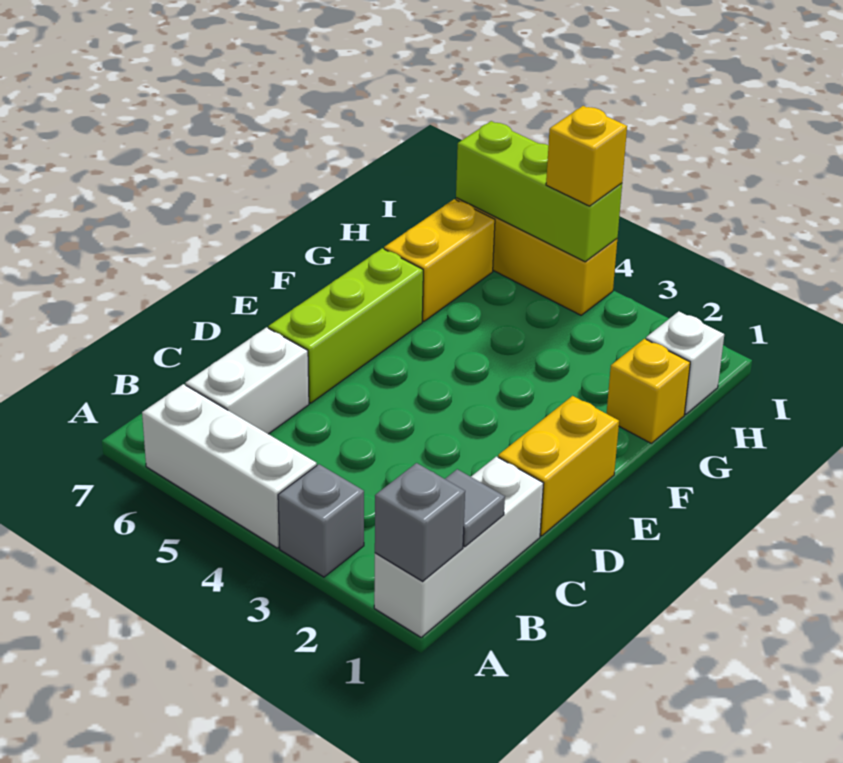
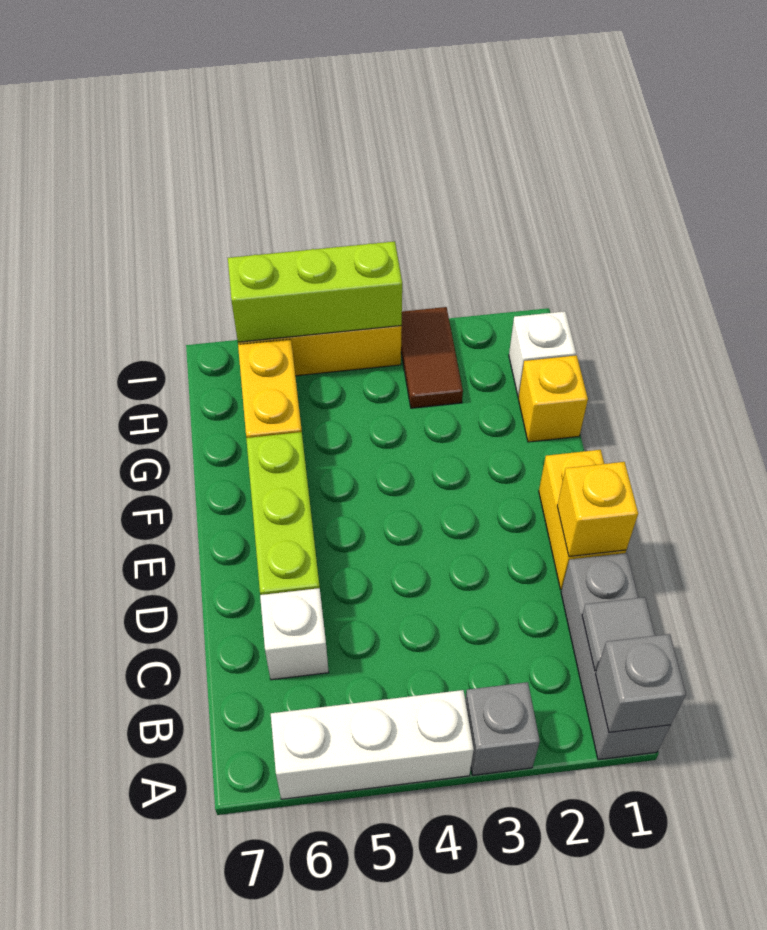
white 1x3 brick [374,457,544,637] -> grey 1x3 brick [561,553,671,760]
white 1x2 brick [185,327,309,434] -> white 1x1 brick [260,588,329,680]
none -> brown 1x2 tile [401,307,463,408]
yellow 1x1 brick [546,106,627,206] -> yellow 1x1 brick moved to [557,462,638,557]

